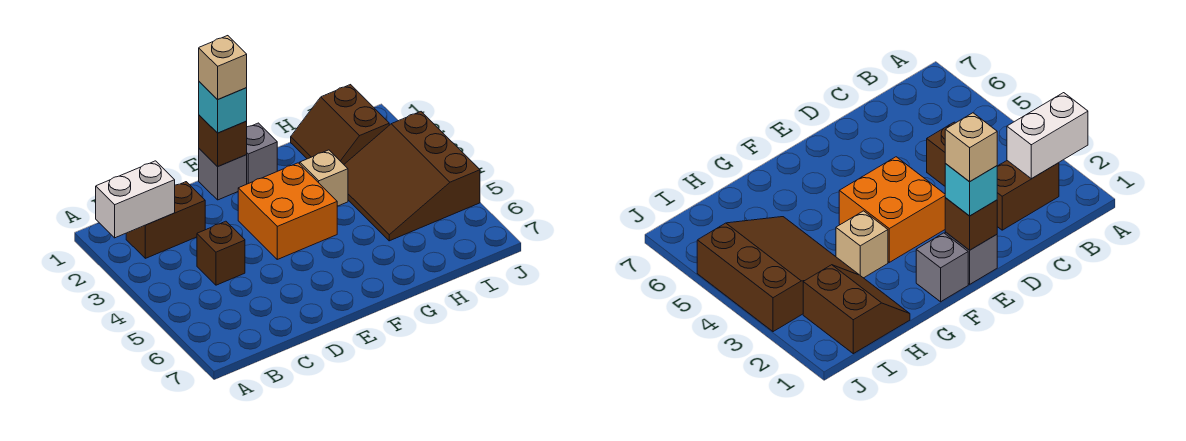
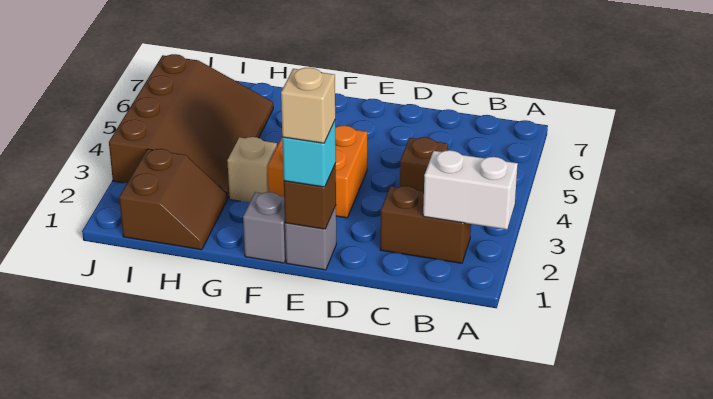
brown 3x3 slope [344,112,480,241] -> brown 3x4 slope [109,54,273,199]

